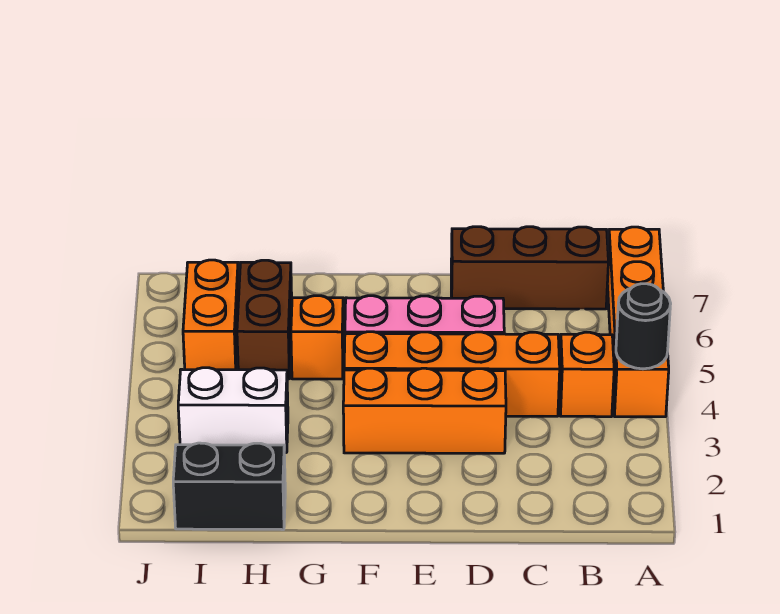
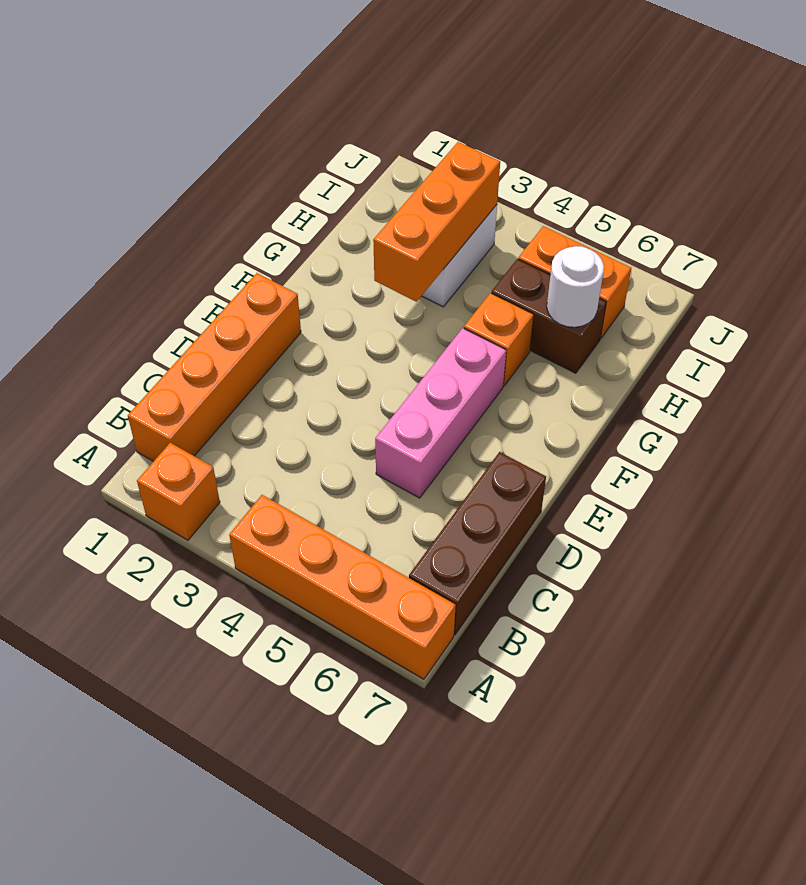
black 1x1 round brick [616,284,671,369] -> none
orange 1x1 brick [559,332,614,417] -> orange 1x1 brick moved to [137,443,220,540]
orange 1x4 brick [344,332,560,416] -> orange 1x4 brick moved to [128,273,301,461]
orange 1x3 brick [343,368,506,453] -> orange 1x3 brick moved to [373,142,500,302]
black 1x2 brick [173,443,285,530] -> none
none -> white 1x1 round brick [547,246,604,327]

